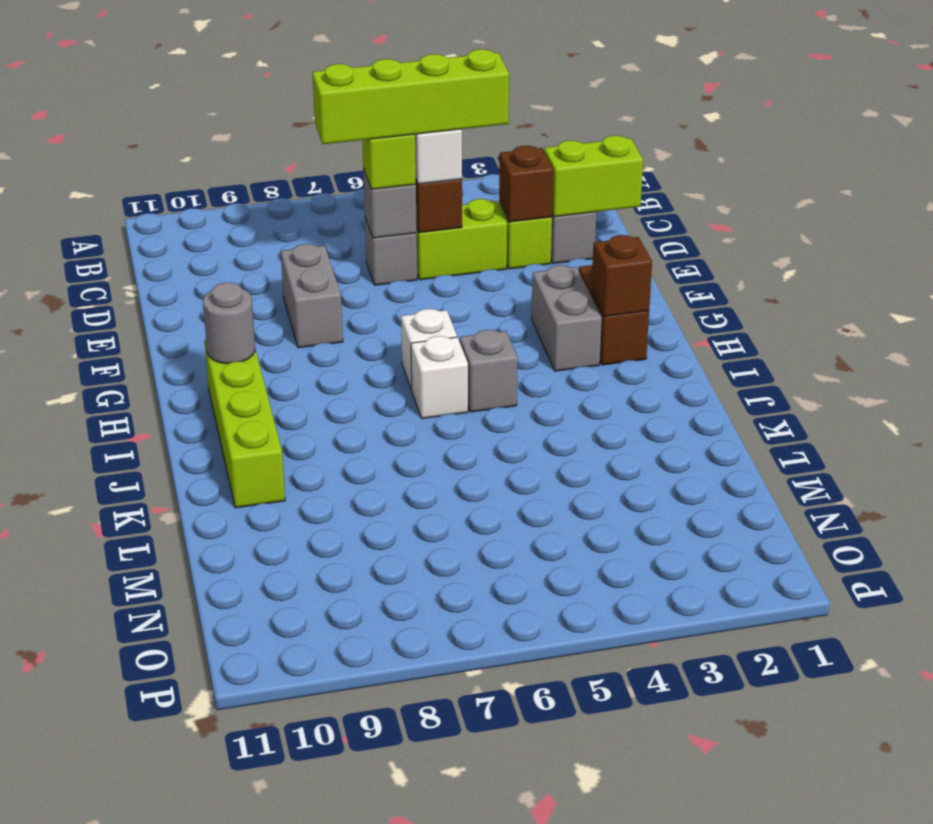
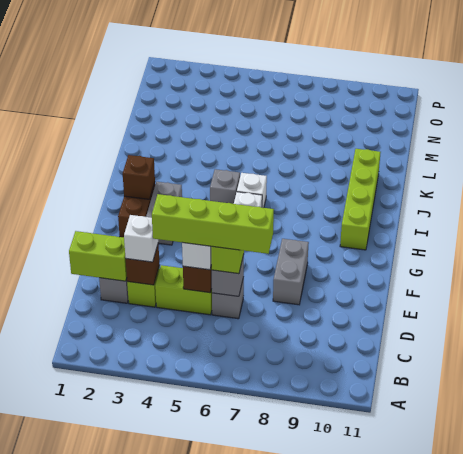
none -> white 1x1 brick [124,215,158,262]
grey 1x1 round brick [203,283,255,364] -> none

